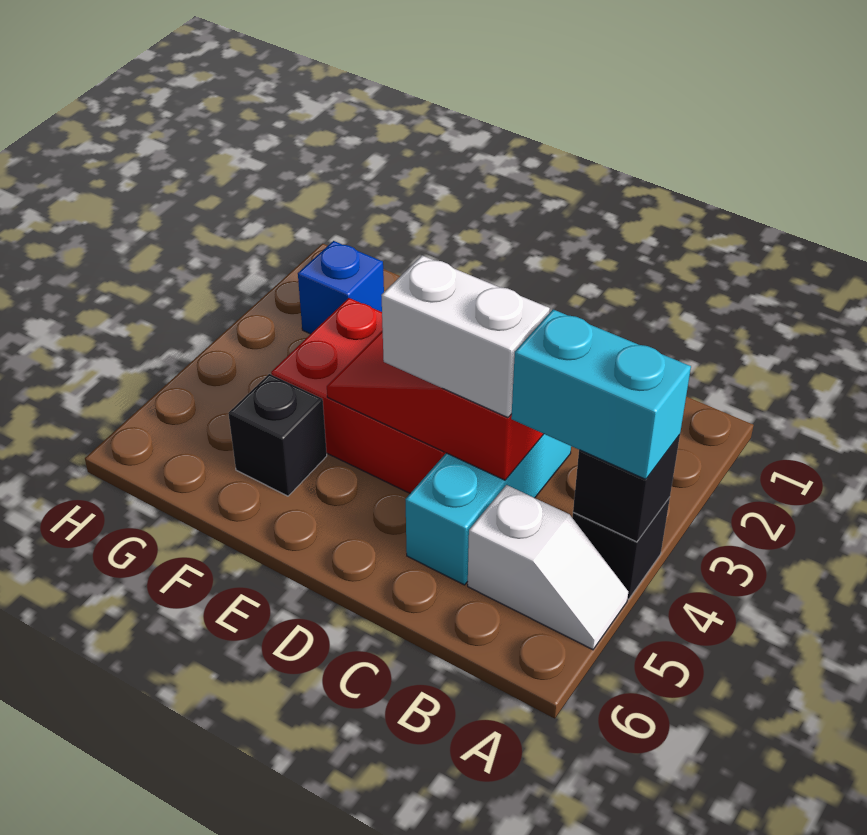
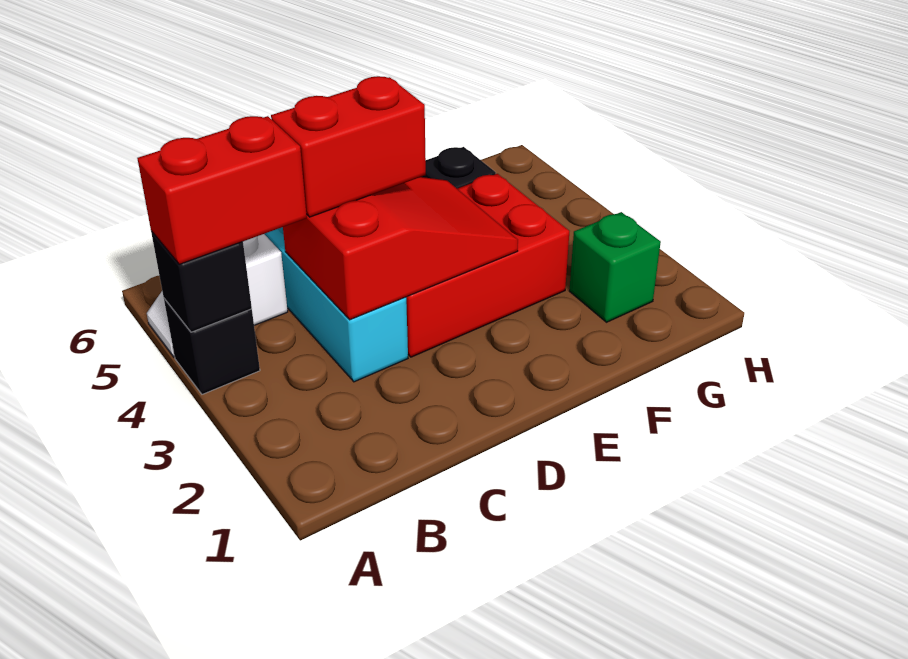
cyan 1x2 brick [511,309,691,479] -> red 1x2 brick [137,116,307,264]
white 1x2 brick [381,255,550,418] -> red 1x2 brick [271,76,426,217]
blue 1x1 brick [298,241,384,334] -> green 1x1 brick [569,212,661,322]

